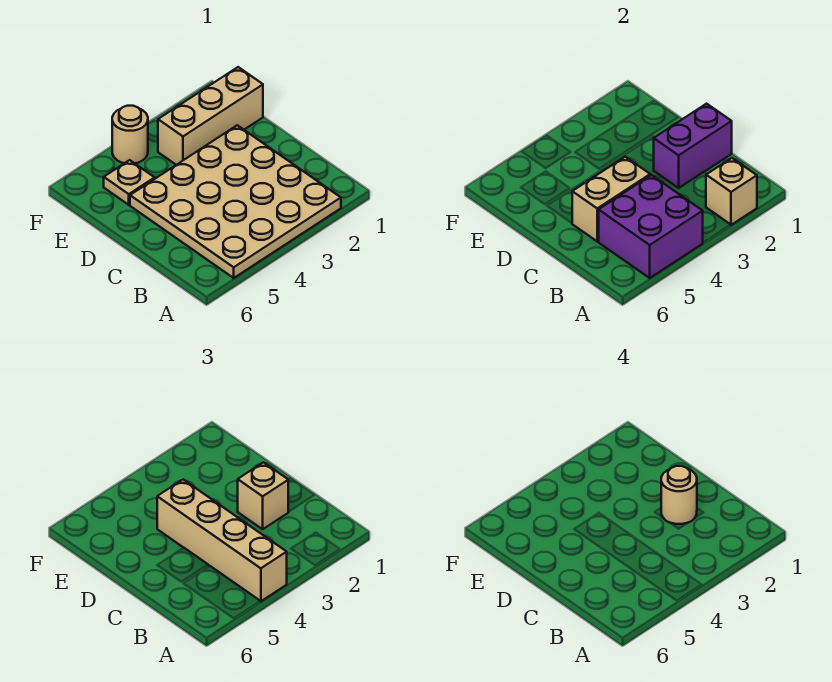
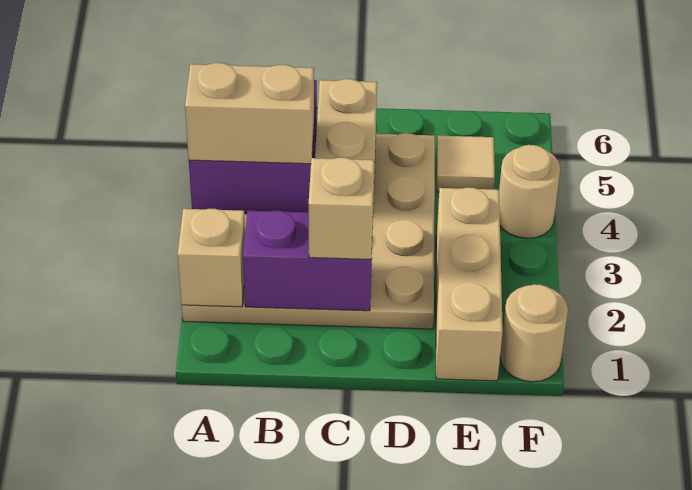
tan 1x4 brick [157,480,287,601] -> tan 1x2 brick [185,63,314,164]
purple 1x2 brick [654,104,732,188] -> purple 1x2 brick turned to [243,211,373,311]
tan 1x1 round brick [661,466,697,524] -> tan 1x1 round brick moved to [500,284,568,382]
tan 1x1 plate [104,160,155,205] -> tan 1x1 tile [437,136,495,192]

